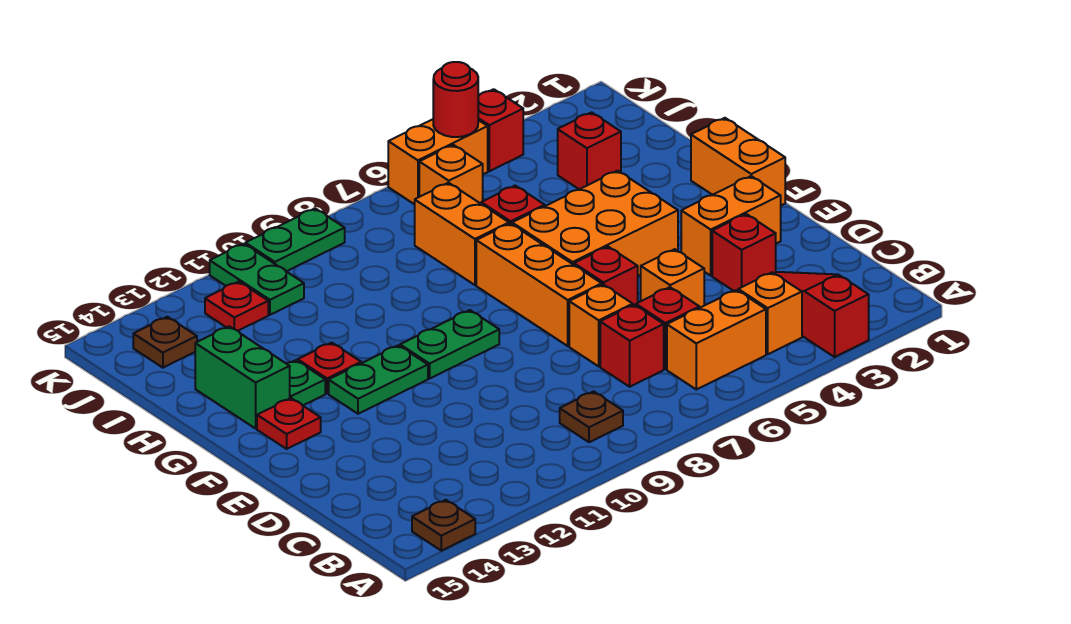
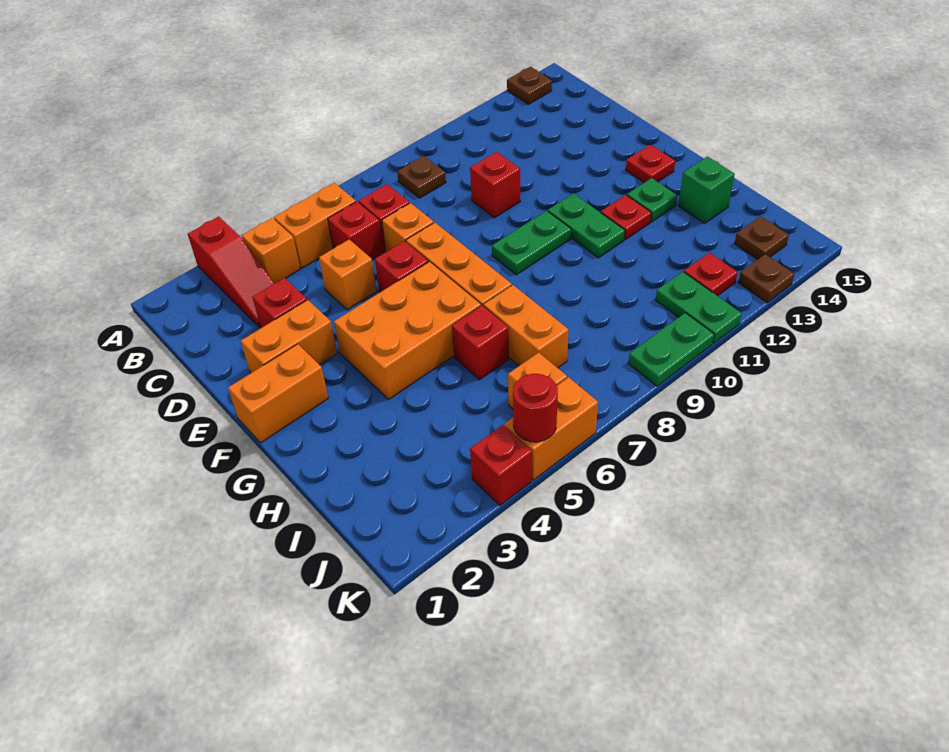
orange 1x2 brick [691,118,785,205] -> orange 1x2 brick turned to [228,344,328,443]
green 1x2 plate [329,345,428,414] -> green 1x2 plate turned to [548,194,625,258]
green 1x2 brick [195,326,290,429] -> green 1x1 brick [678,157,735,223]
red 1x1 brick [558,112,621,189] -> red 1x1 brick moved to [470,152,520,218]
none -> brown 1x1 plate [738,254,794,303]

